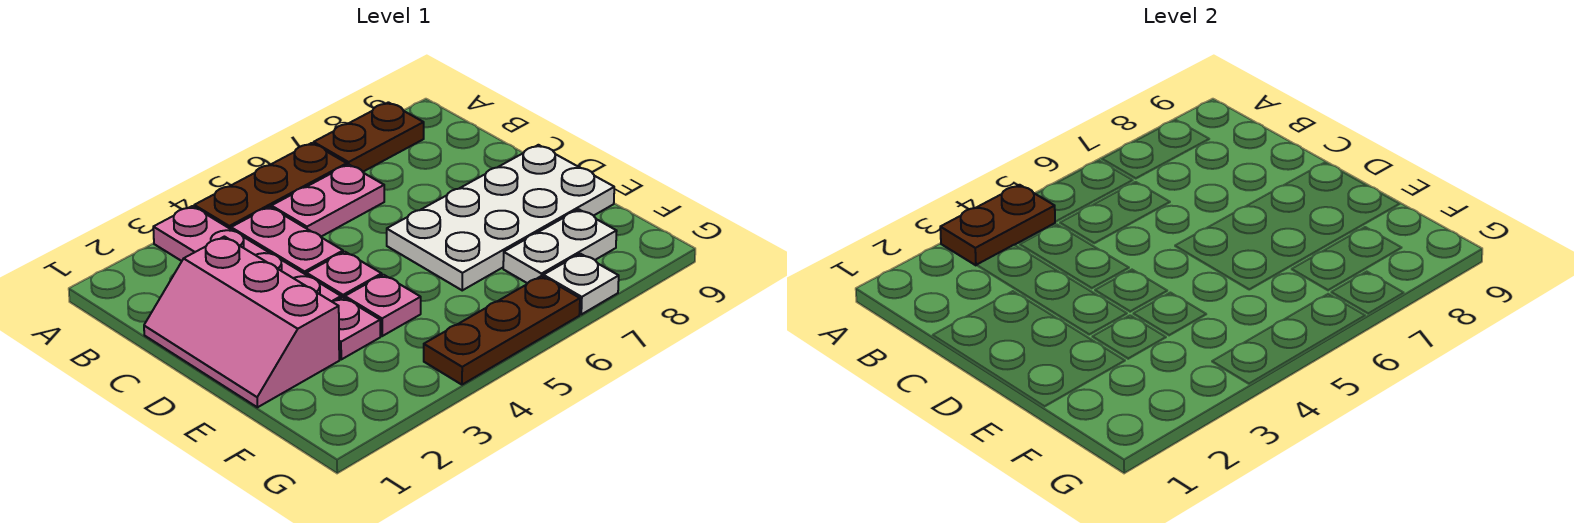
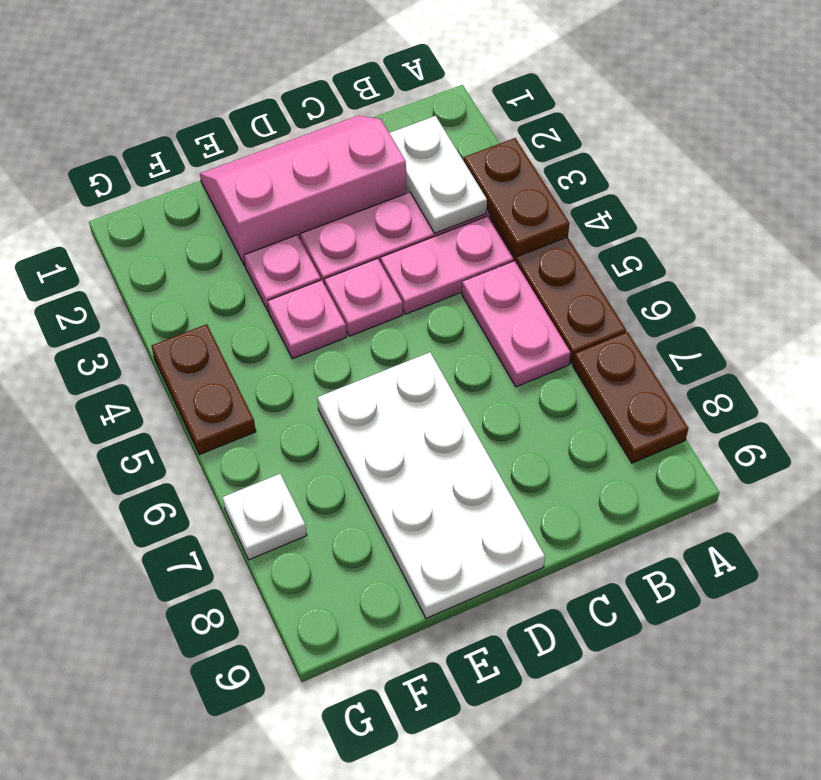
white 1x2 plate [503,209,617,283] -> white 1x2 plate moved to [389,116,487,233]
brown 1x3 plate [424,276,580,385] -> brown 1x2 plate [152,324,256,455]

